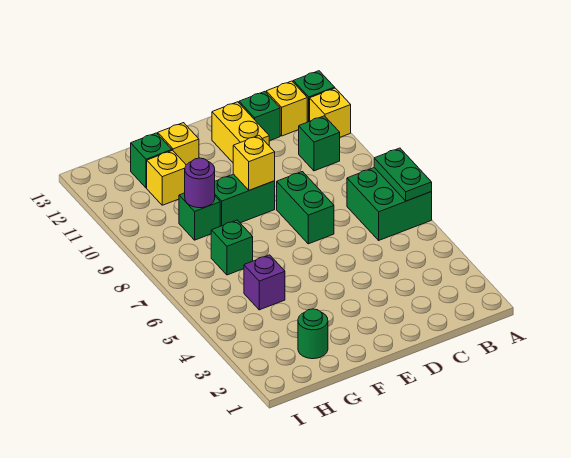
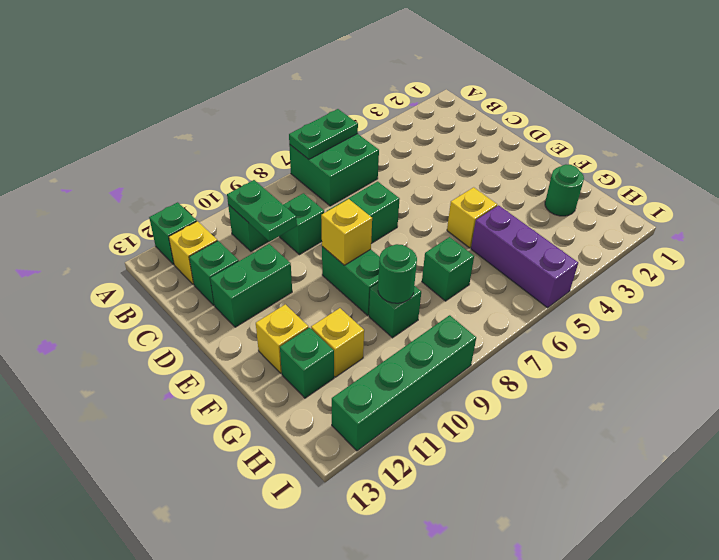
yellow 1x1 brick [310,88,351,137] -> yellow 1x1 brick moved to [447,187,497,248]
none -> green 1x2 plate [227,180,297,241]
none -> green 1x1 brick [279,193,324,255]
yellow 1x2 brick [212,102,269,162] -> green 1x2 brick [210,244,292,327]
purple 1x1 brick [244,255,285,310] -> purple 1x3 brick [471,205,578,308]
purple 1x1 round brick [185,158,215,208] -> green 1x1 round brick [378,244,417,303]
none -> green 1x4 brick [332,315,476,451]

